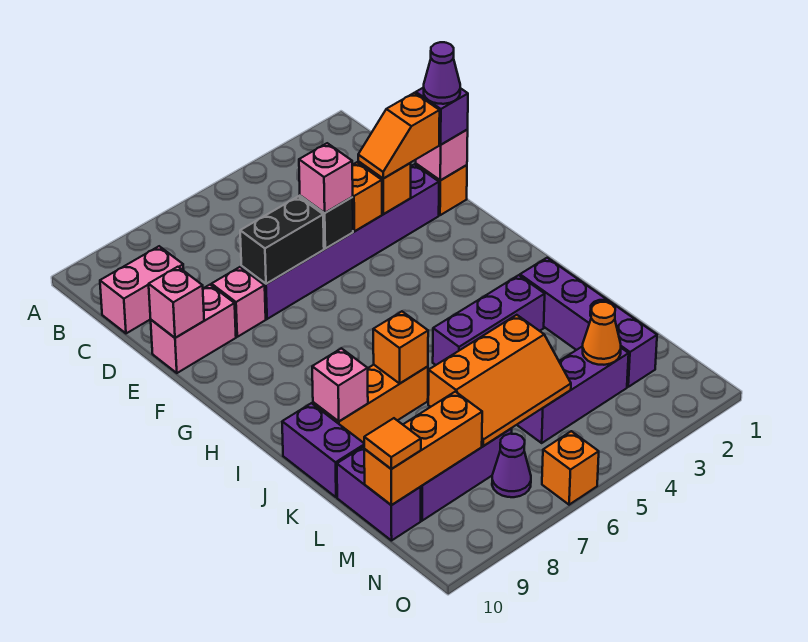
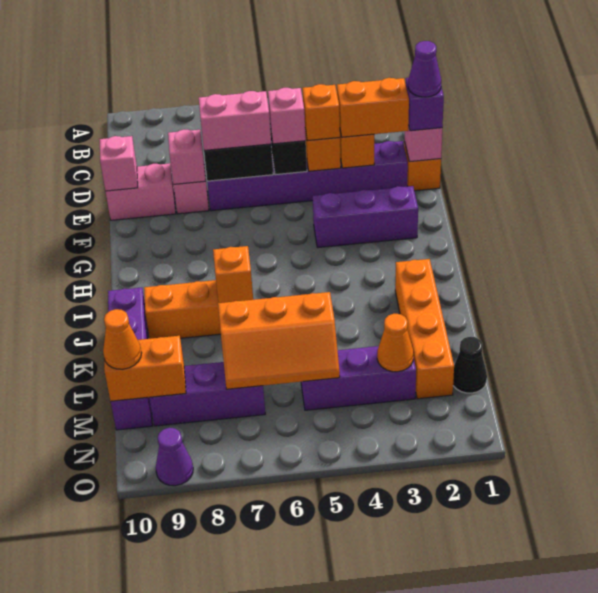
pink 1x2 brick [100,246,184,333] -> pink 1x2 brick moved to [199,91,271,150]
orange 1x2 slope [358,93,440,179] -> orange 1x2 brick [337,78,409,137]
purple 1x4 brick [520,258,657,387] -> orange 1x4 brick [395,259,454,399]
purple 1x3 brick [433,275,545,365] -> purple 1x3 brick moved to [313,186,418,248]
pink 1x1 brick [312,348,368,421] -> pink 1x1 brick moved to [168,130,206,184]
none -> black 1x1 cone [453,337,487,393]
orange 1x3 brick [364,392,482,505] -> orange 1x2 brick [104,336,186,401]
orange 1x1 tile [364,418,421,469] -> orange 1x1 cone [103,309,141,369]
purple 1x1 cone [492,434,531,497] -> purple 1x1 cone moved to [156,428,193,486]
orange 1x1 brick [542,431,599,505] -> orange 1x1 brick moved to [302,84,340,141]

